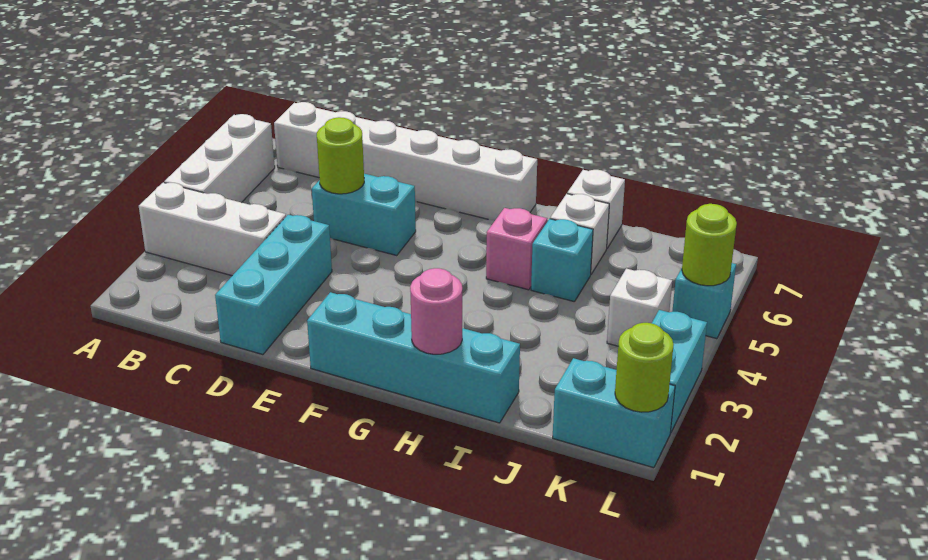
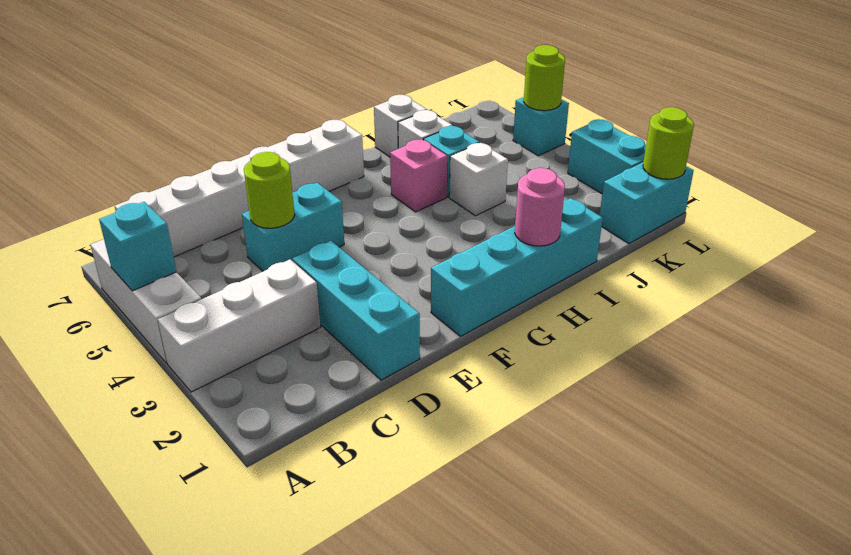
none -> cyan 1x1 brick [99,202,176,291]
white 1x1 brick [607,269,672,346] -> white 1x1 brick moved to [449,143,508,216]

